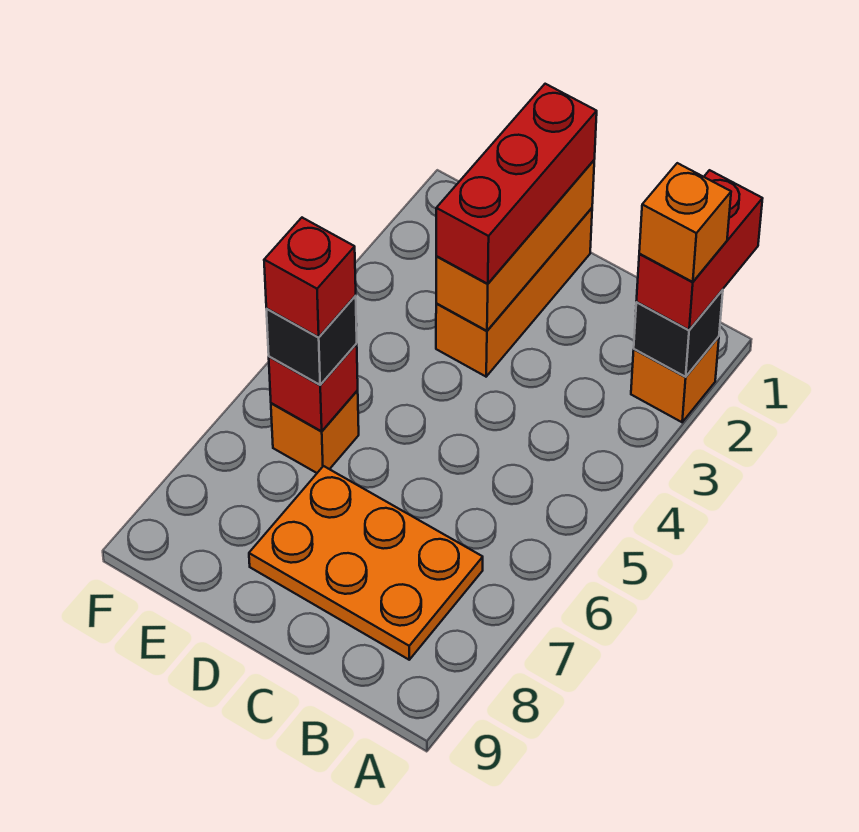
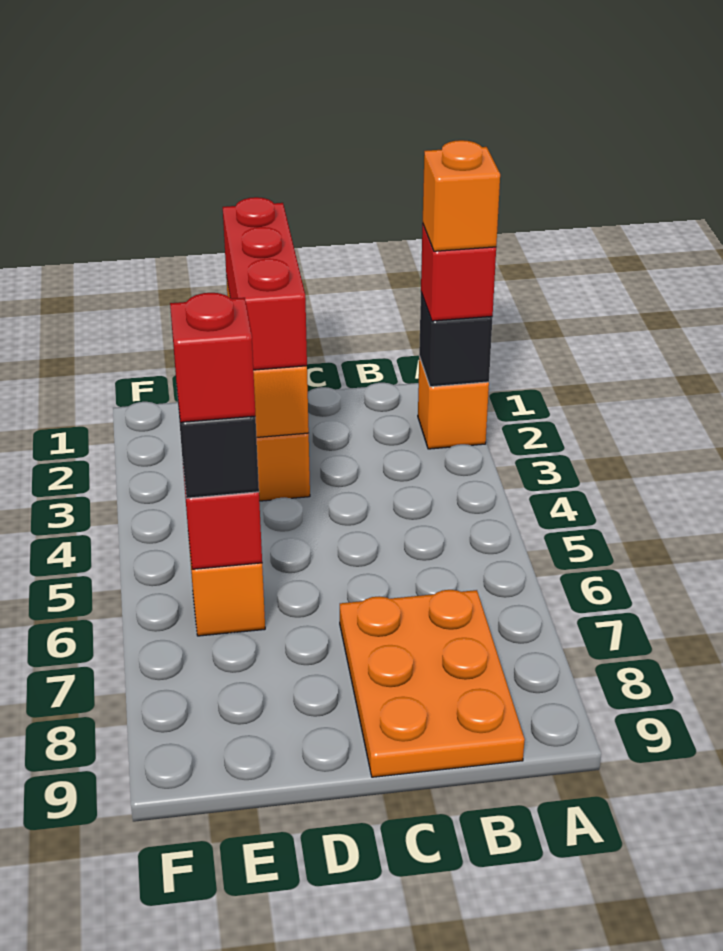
red 1x2 brick [636,170,763,330] -> red 1x1 brick [421,224,496,321]
orange 2x3 plate [249,466,483,660] -> orange 2x3 plate turned to [340,590,525,777]

